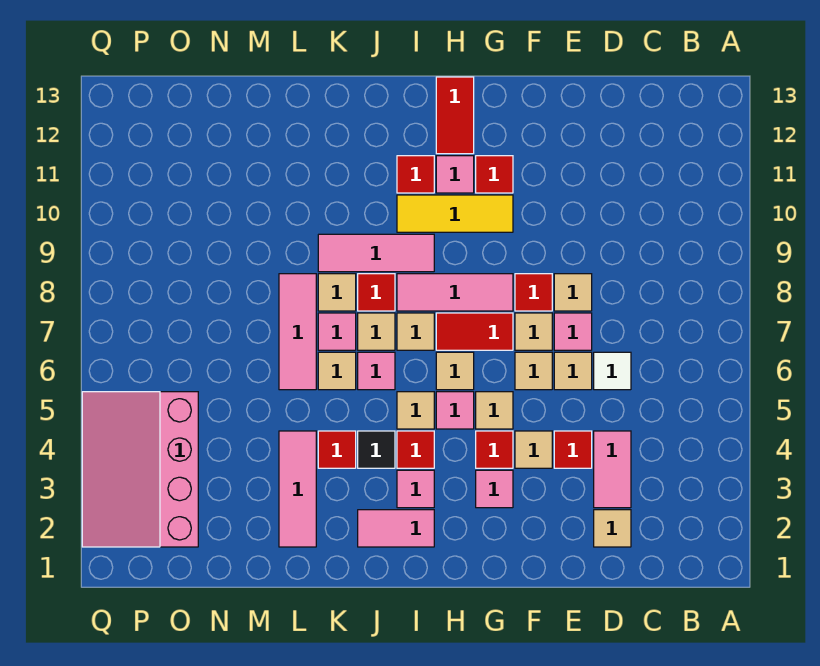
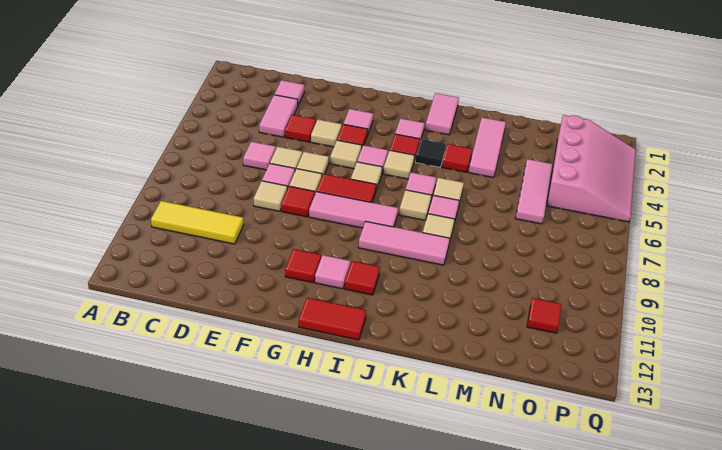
tan 1x1 tile [594,510,631,547] -> pink 1x1 tile [274,80,304,105]
white 1x1 tile [594,352,631,390] -> pink 1x1 tile [243,142,276,170]
yellow 1x3 tile [397,195,513,232] -> yellow 1x3 tile moved to [151,201,243,244]
red 1x2 tile [436,77,474,154] -> red 1x2 tile turned to [299,298,366,340]
pink 1x2 tile [358,510,434,547] -> pink 1x2 tile turned to [425,93,459,135]
tan 1x1 tile [397,313,434,350] -> none
red 1x1 tile [358,274,395,311] -> red 1x1 tile moved to [527,298,562,333]
pink 1x3 tile [279,274,316,390] -> pink 1x3 tile moved to [516,159,553,224]

